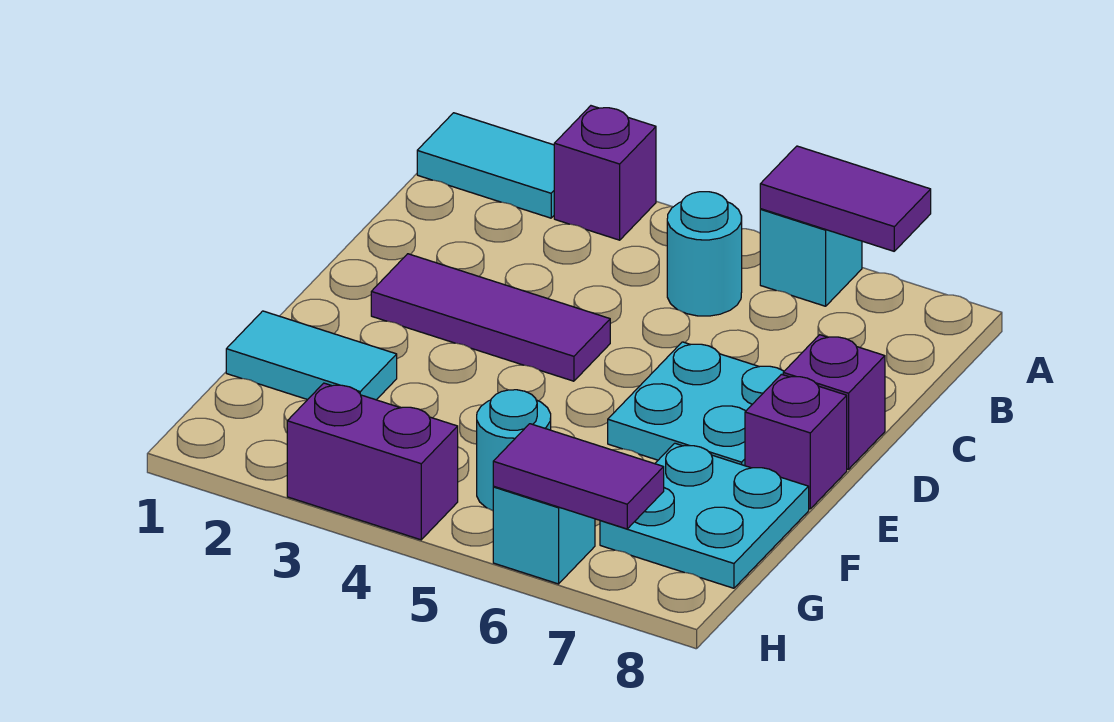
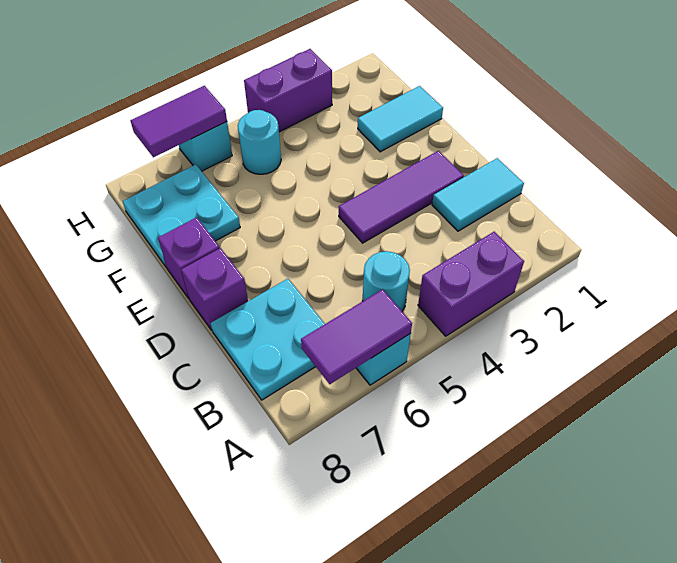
cyan 1x2 tile [417,113,554,218] -> cyan 1x2 tile moved to [432,158,524,231]
purple 1x1 brick [554,106,656,240] -> purple 1x2 brick [418,232,524,336]
cyan 2x2 plate [608,342,784,466] -> cyan 2x2 plate moved to [211,279,325,400]

